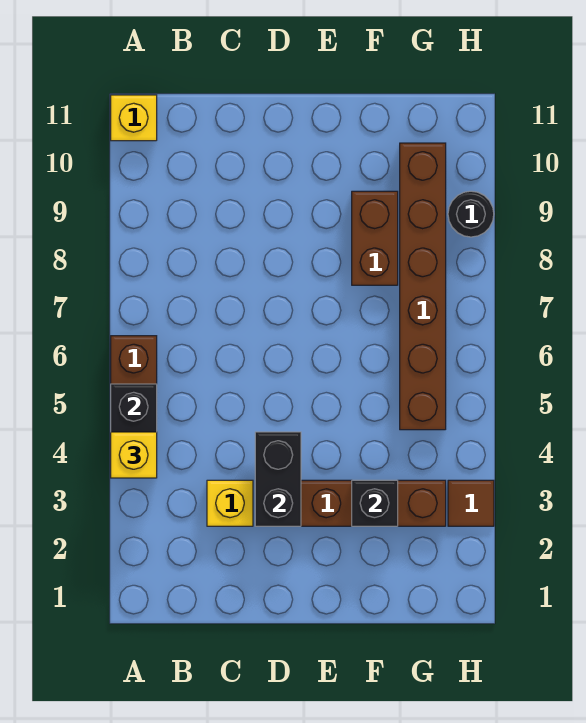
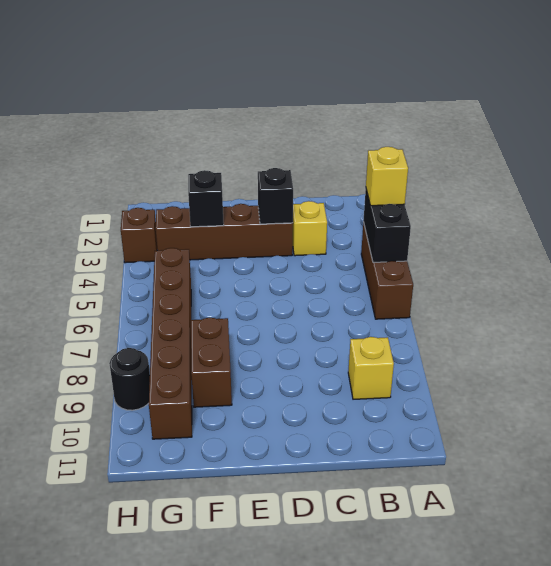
yellow 1x1 brick [111,95,157,141] -> yellow 1x1 brick moved to [348,337,394,399]
black 1x2 brick [255,432,301,526] -> black 1x1 brick [258,168,293,224]
brown 1x1 tile [448,480,494,526] -> brown 1x1 brick [121,208,157,263]

